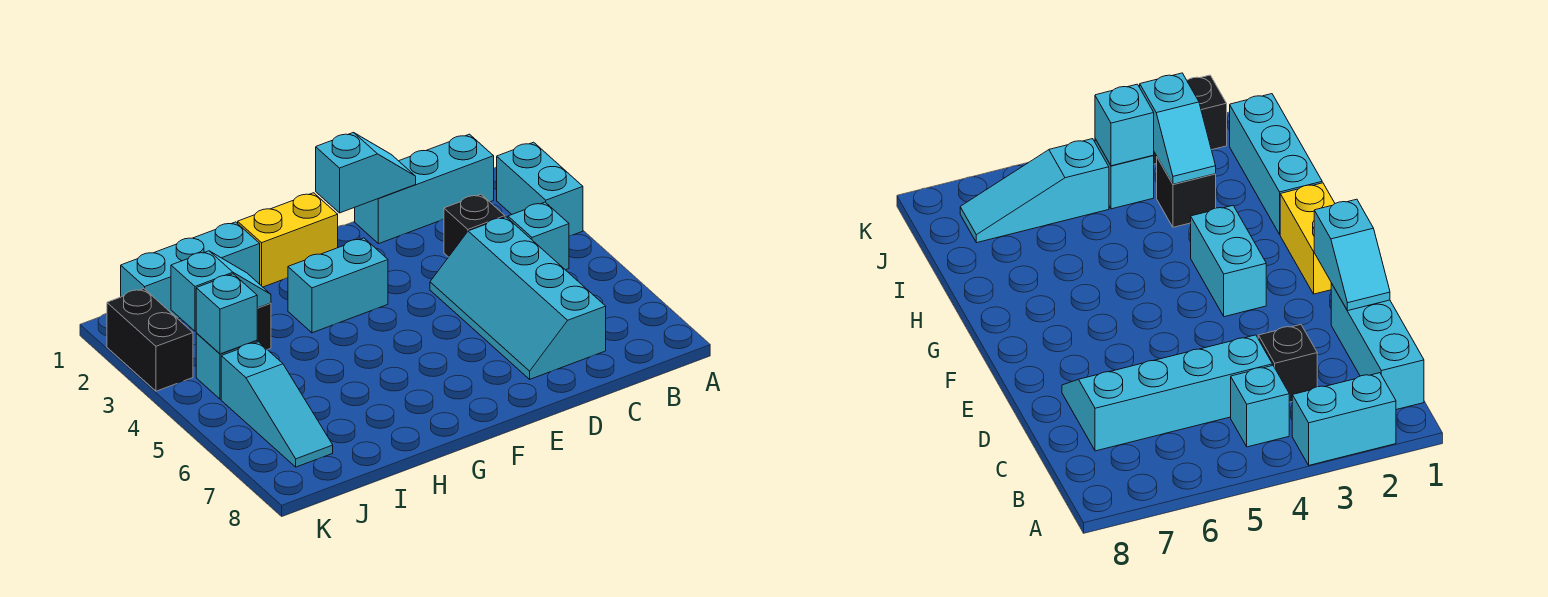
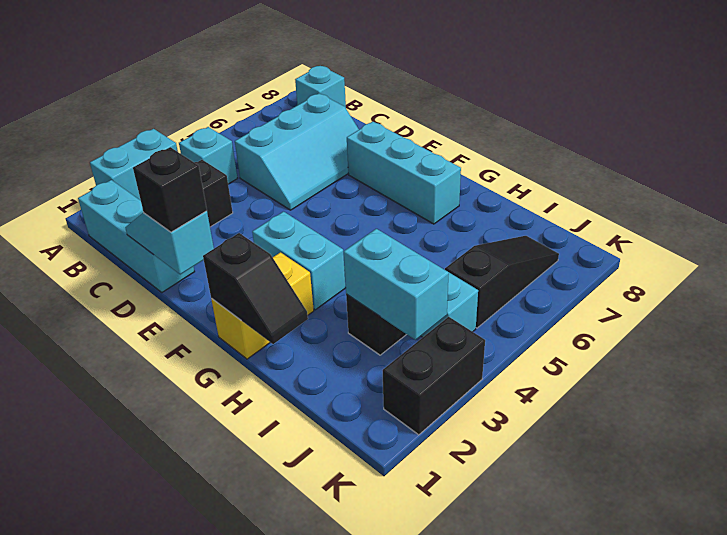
cyan 2x4 slope [430,217,606,379] -> cyan 2x3 slope [235,93,359,210]
none -> black 1x1 brick [133,147,207,232]
yellow 1x2 brick [238,193,338,287] -> yellow 1x2 brick turned to [211,252,314,359]
none -> black 1x2 slope [203,233,308,344]
cyan 1x3 brick [121,222,260,319] -> cyan 1x3 brick moved to [347,122,461,224]
cyan 1x2 slope [171,251,271,331] -> cyan 1x2 brick [343,229,449,340]
cyan 1x1 brick [196,274,257,354] -> cyan 1x1 brick moved to [295,66,346,108]
cyan 1x3 slope [221,342,333,467] -> black 1x3 slope [445,236,559,328]

